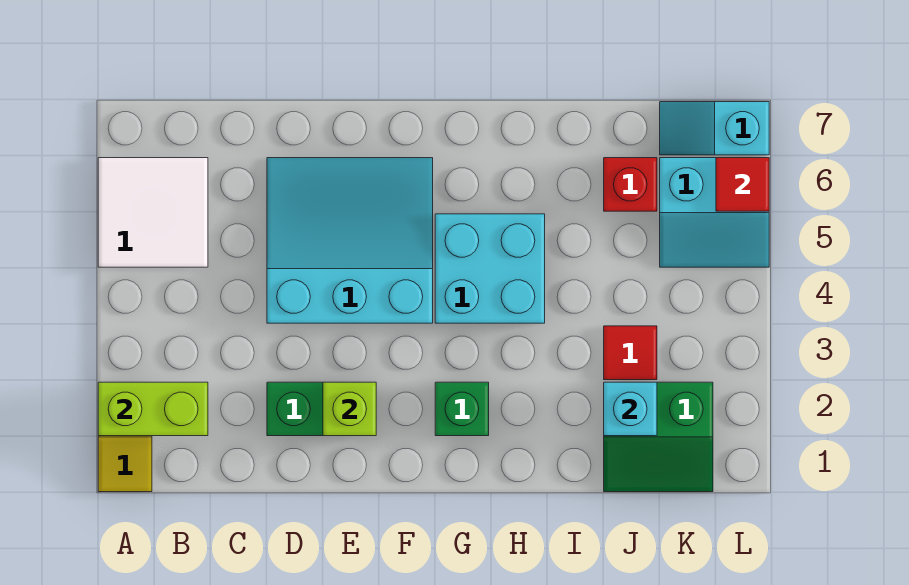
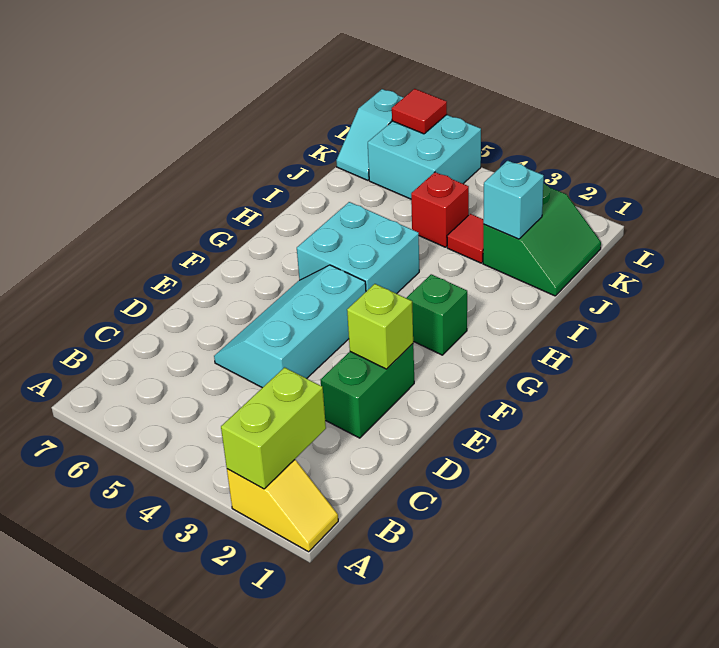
white 2x2 tile [98,158,208,267] -> none
cyan 3x3 slope [267,158,433,323] -> cyan 2x3 slope [214,265,366,388]
red 1x1 brick [604,158,657,211] -> red 1x1 brick moved to [411,172,469,247]
cyan 2x2 slope [660,158,769,267] -> cyan 2x2 brick [368,115,481,199]

